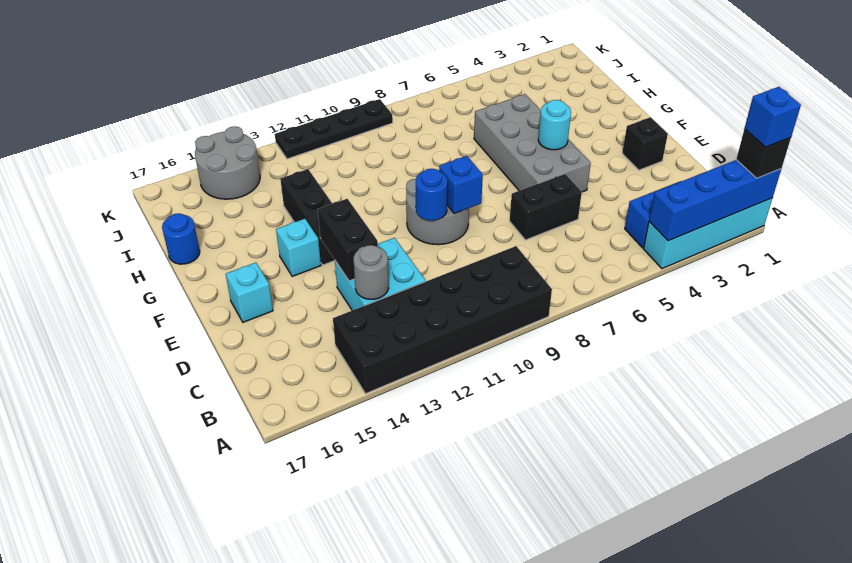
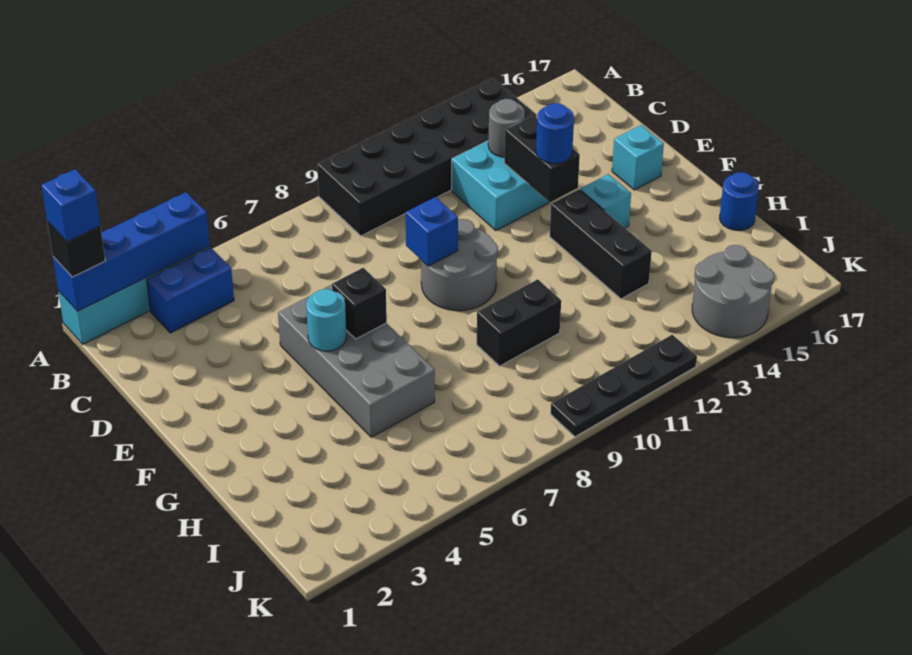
black 1x2 brick [510,174,582,240] -> black 1x2 brick moved to [477,279,561,366]
black 1x1 brick [622,117,668,170] -> black 1x1 brick moved to [332,268,387,339]
blue 1x1 round brick [416,169,447,221] -> blue 1x1 round brick moved to [536,103,574,164]

